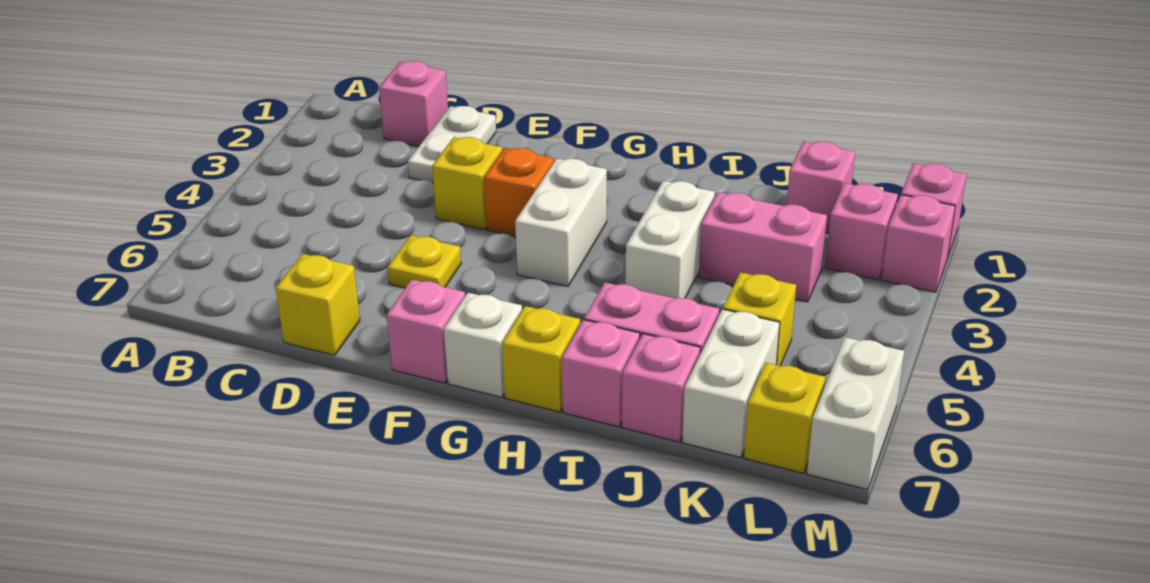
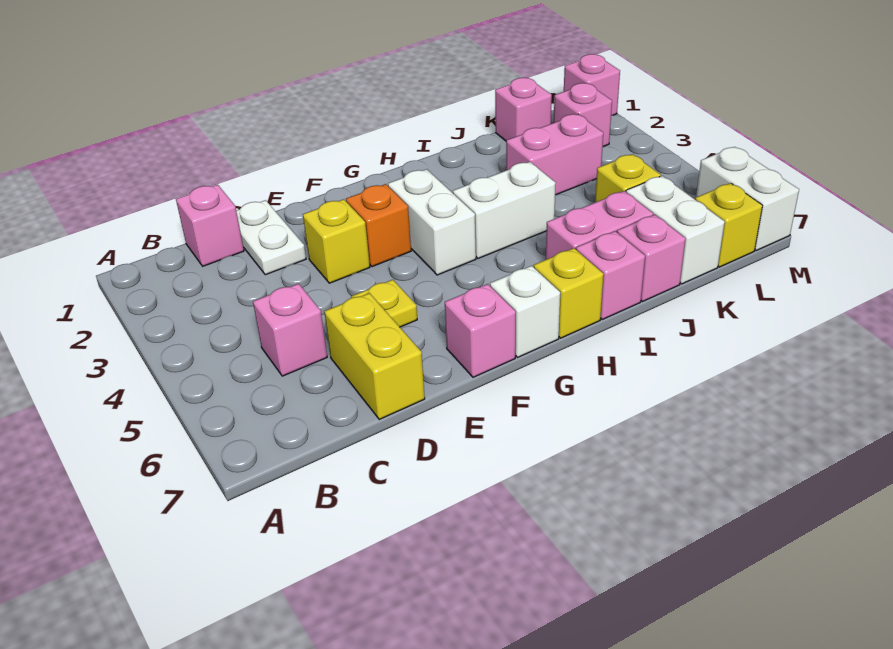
yellow 1x1 brick [275,254,360,355] -> yellow 1x2 brick [324,293,425,419]
white 1x2 brick [626,181,715,298] -> white 1x2 brick turned to [453,162,556,258]
pink 1x1 brick [882,195,955,292] -> pink 1x1 brick moved to [253,284,327,376]

